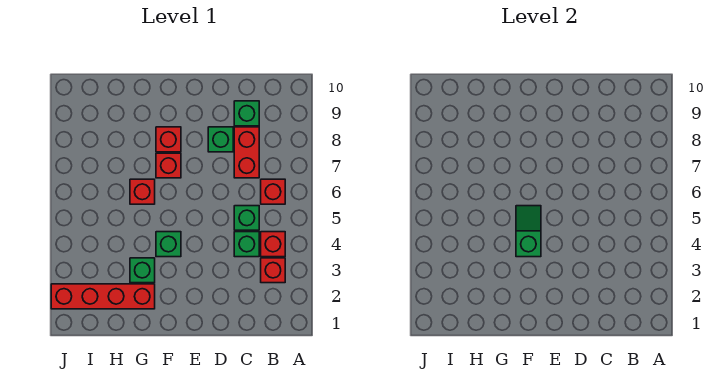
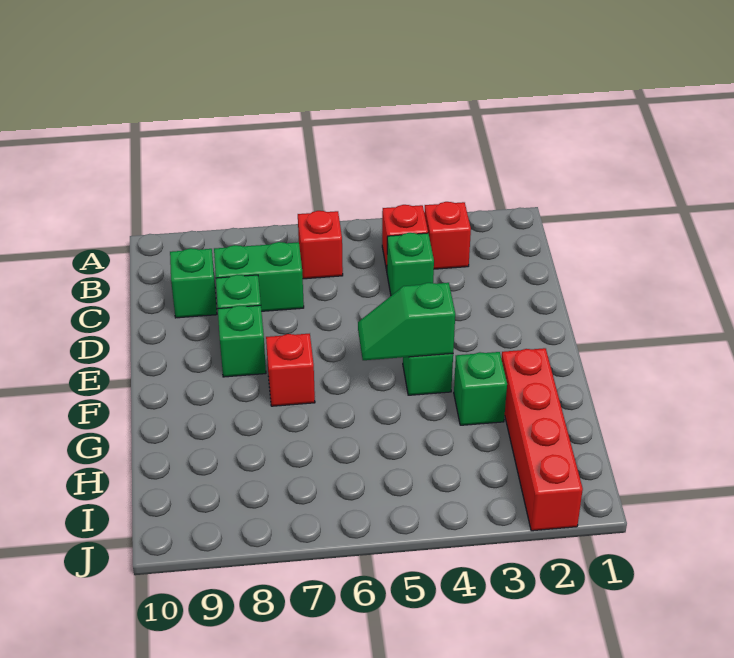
green 1x1 brick [234,206,259,230] -> green 1x1 brick moved to [218,305,266,377]
red 1x2 brick [234,127,259,178] -> green 1x2 brick [214,242,304,311]
red 1x1 brick [156,127,181,152] -> none
red 1x1 brick [130,179,155,204] -> none

